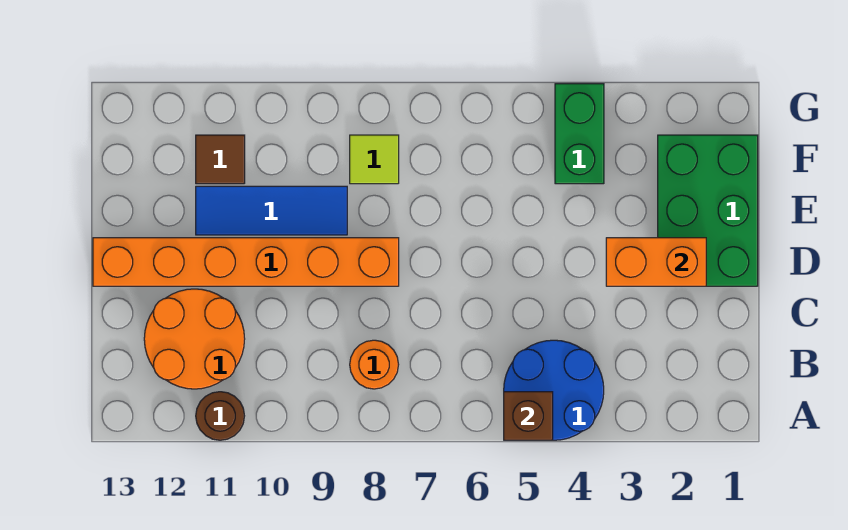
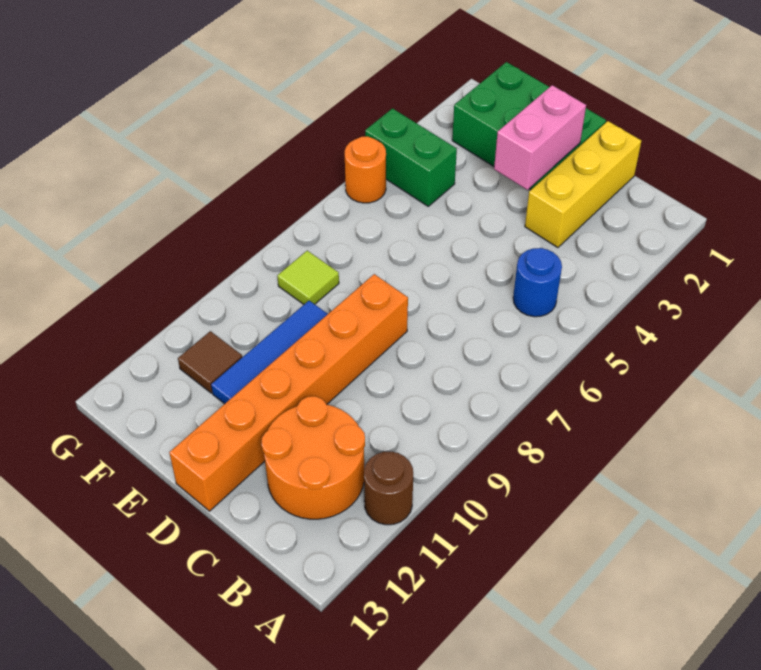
blue 2x2 round brick [504,340,604,440] -> blue 1x1 round brick [513,248,562,317]
brown 1x1 brick [504,392,553,440] -> none
orange 1x1 round brick [350,340,399,389] -> orange 1x1 round brick moved to [345,136,386,203]
none -> yellow 1x3 brick [525,121,641,248]
orange 1x2 brick [606,238,706,286] -> pink 1x2 brick [494,85,586,190]

